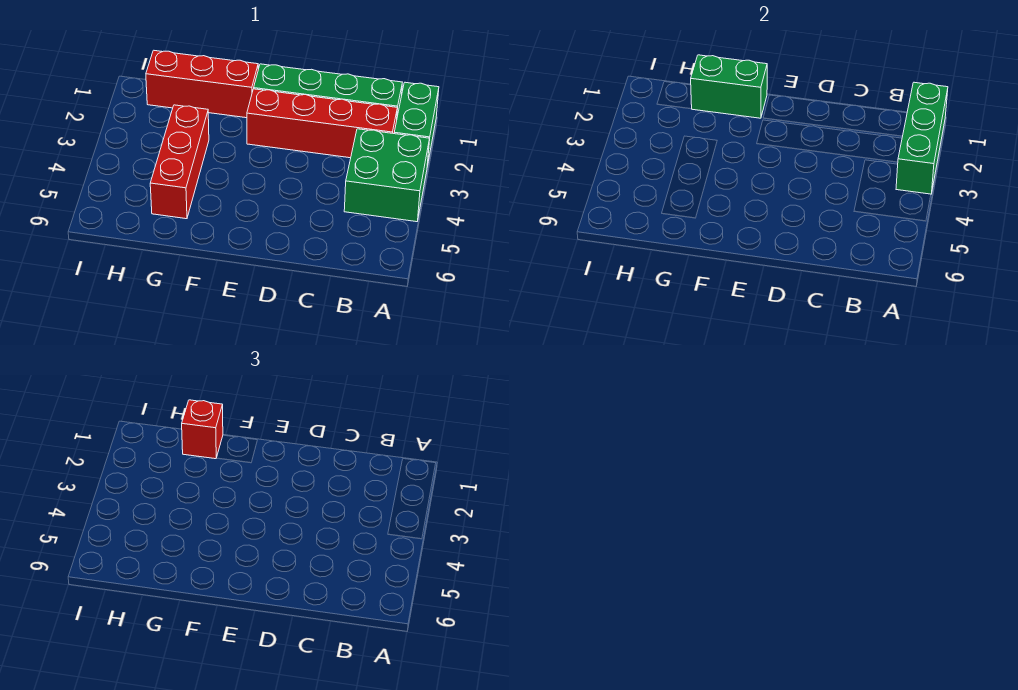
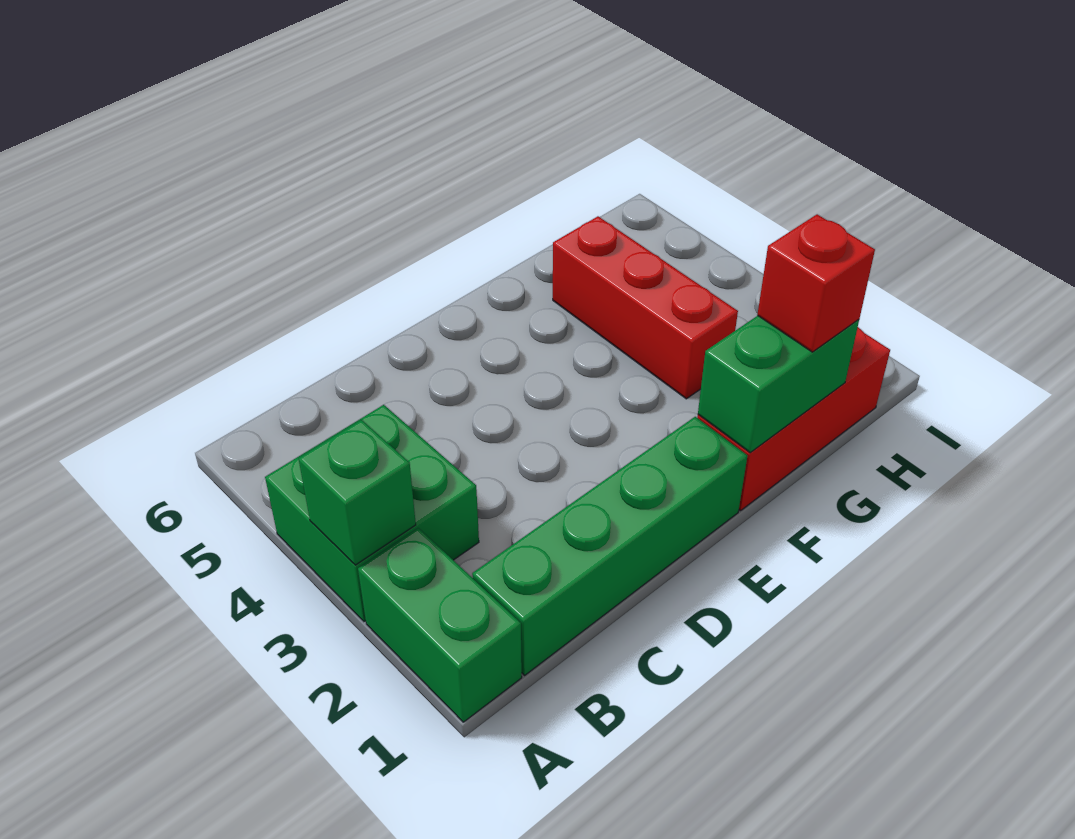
green 1x3 brick [896,82,948,194] -> green 1x1 brick [299,420,416,565]
red 1x4 brick [247,89,397,158] -> none

